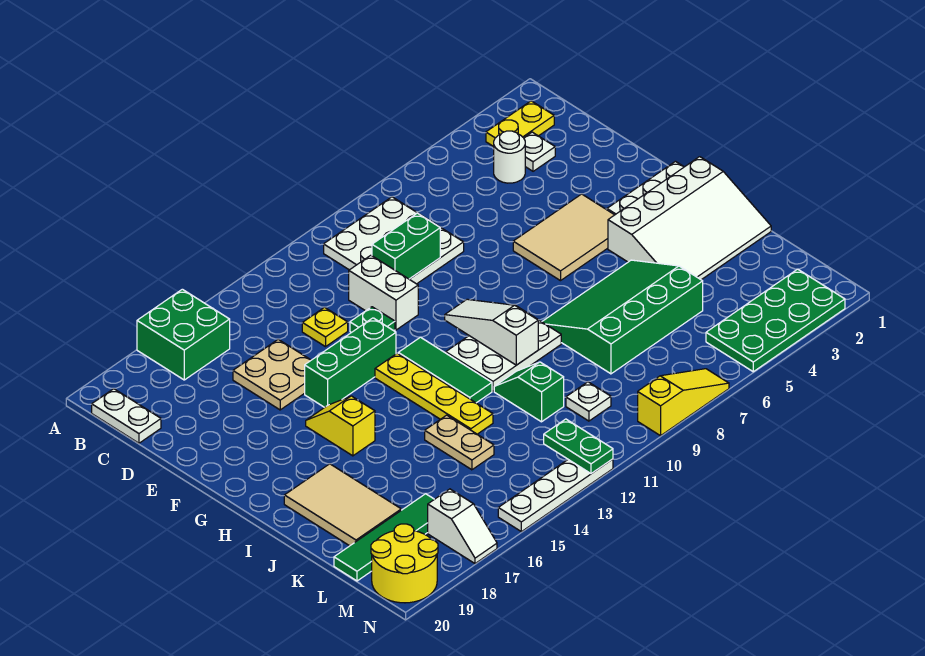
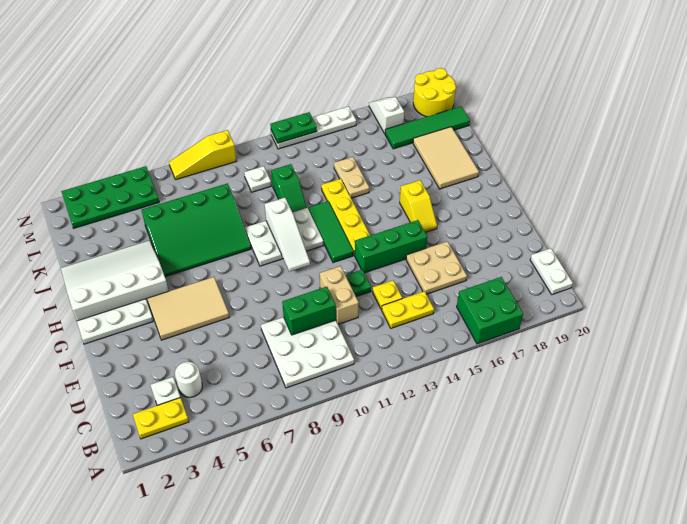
none -> yellow 1x2 plate [381,291,434,328]
white 1x2 brick [349,255,418,330] -> tan 1x2 brick [319,266,359,324]
green 1x2 plate [544,419,613,474] -> green 1x2 plate turned to [270,112,317,143]

